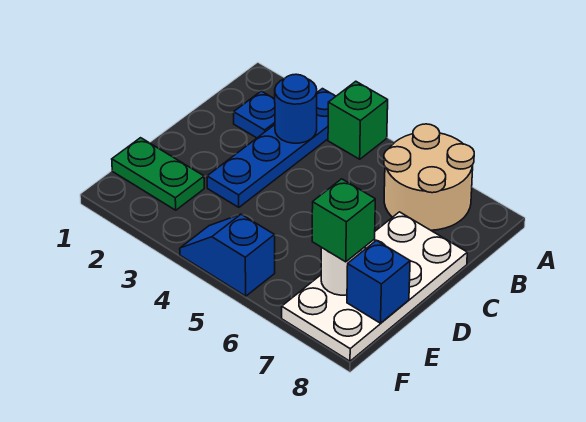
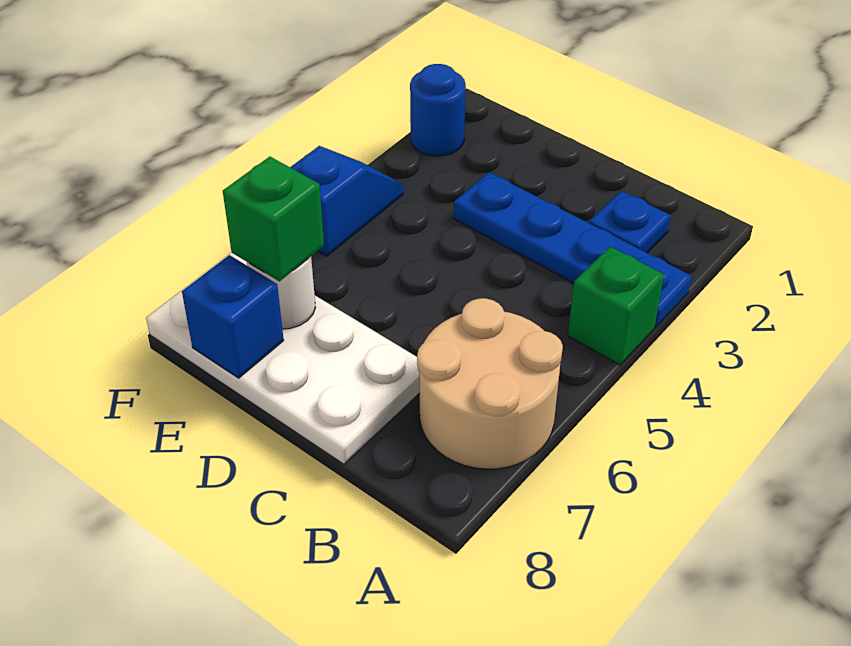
blue 1x1 round brick [275,74,317,143] -> blue 1x1 round brick moved to [410,64,466,156]
green 1x2 plate [112,138,204,210] -> none

